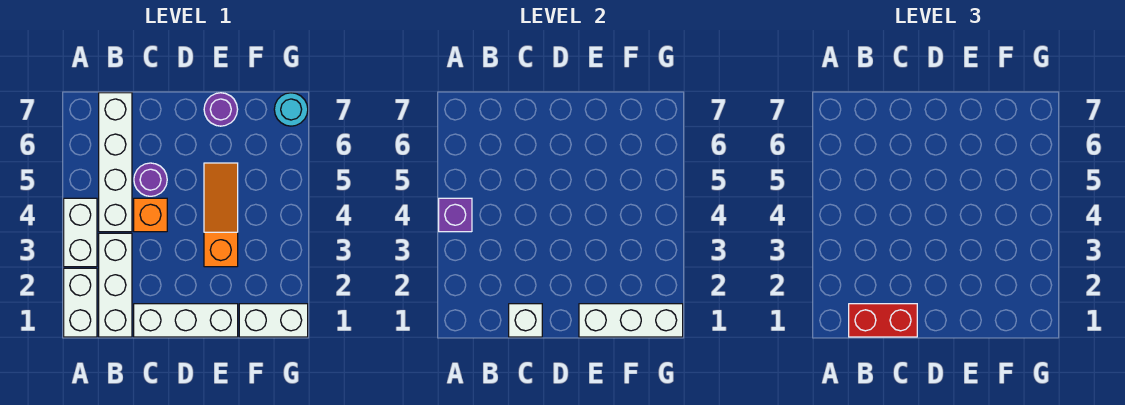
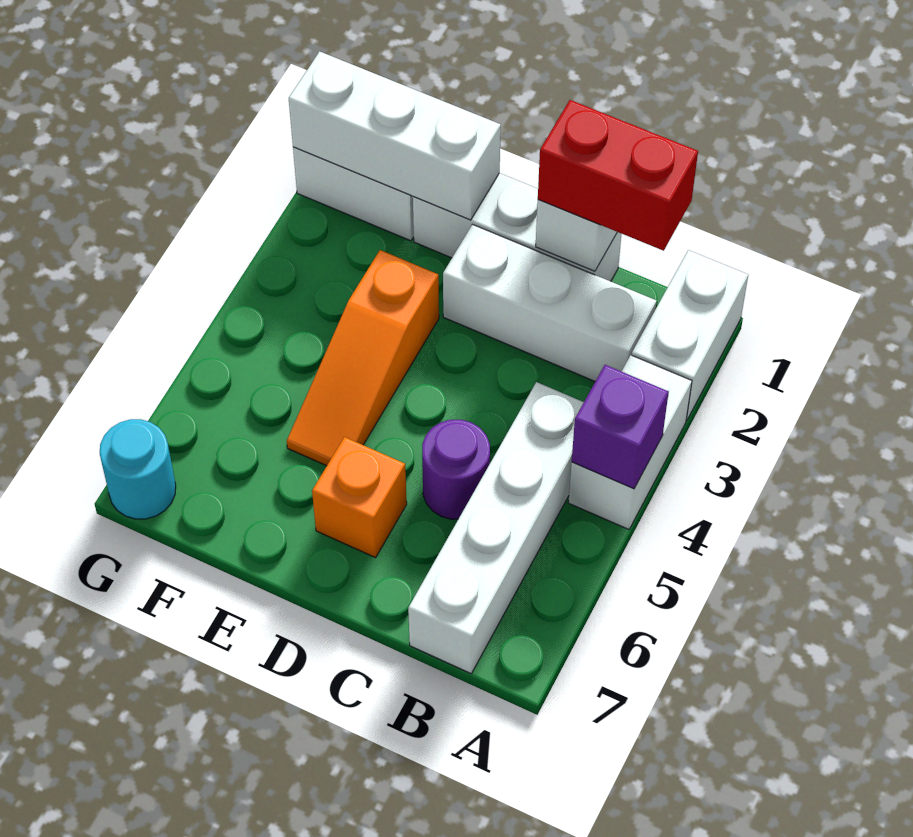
white 1x3 brick [99,233,132,337] -> white 1x3 brick turned to [443,225,657,381]
orange 1x1 brick [134,198,167,232] -> orange 1x1 brick moved to [312,437,407,558]
purple 1x1 round brick [204,93,238,126] -> none

